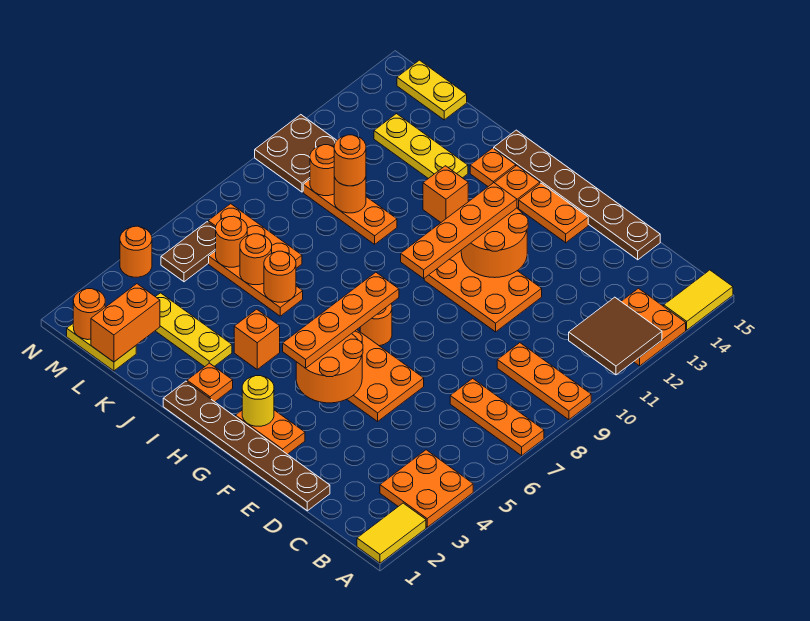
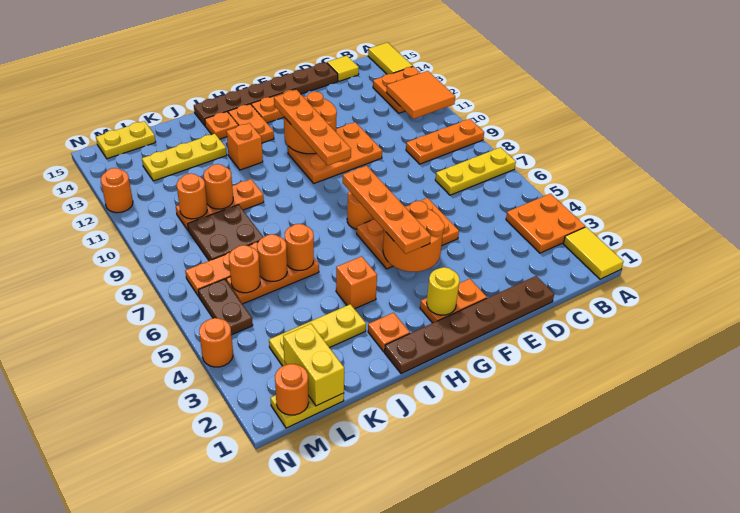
orange 1x3 plate [450,379,544,455] -> yellow 1x3 plate [435,147,516,195]
brown 2x2 tile [569,297,662,375] -> orange 2x2 tile [386,71,455,119]
none -> yellow 1x1 tile [327,56,359,81]
orange 1x1 round brick [334,135,366,186] -> orange 1x1 round brick moved to [101,168,133,213]
orange 1x2 brick [91,284,160,362] -> yellow 1x2 brick [283,324,344,406]
brown 2x2 plate [255,115,337,192] -> brown 2x2 plate moved to [188,205,263,261]

